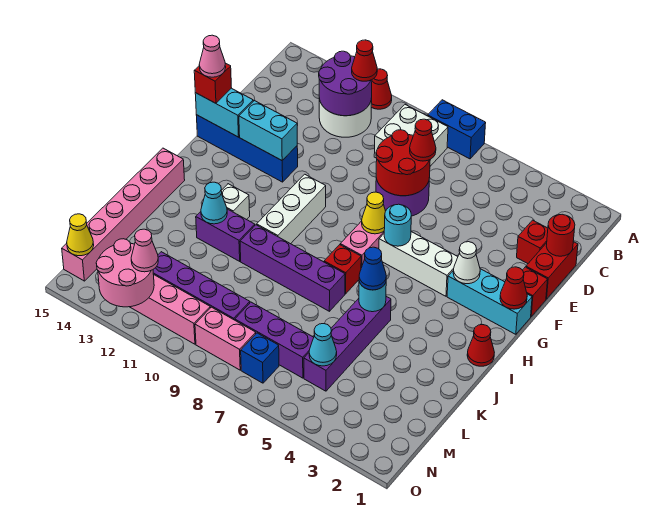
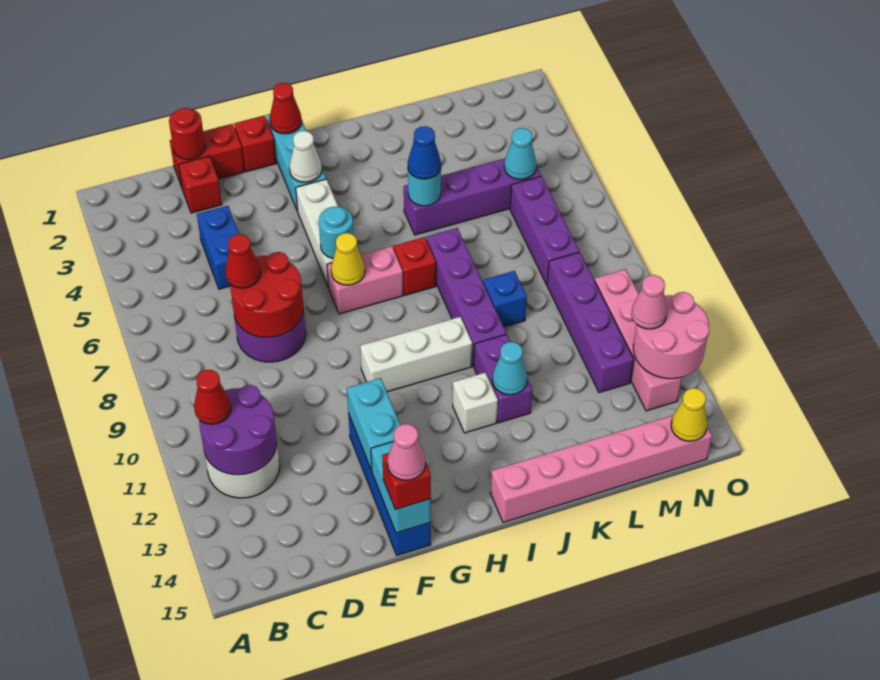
blue 1x2 brick [428,100,486,159] -> blue 1x2 brick moved to [197,206,239,289]
red 1x1 cone [371,69,392,109] -> none
white 2x2 brick [374,105,448,166] -> none
red 1x1 cone [467,325,494,366] -> none
blue 1x1 brick [241,333,279,383] -> blue 1x1 brick moved to [483,271,527,327]
pink 1x2 brick [195,307,256,370] -> none

